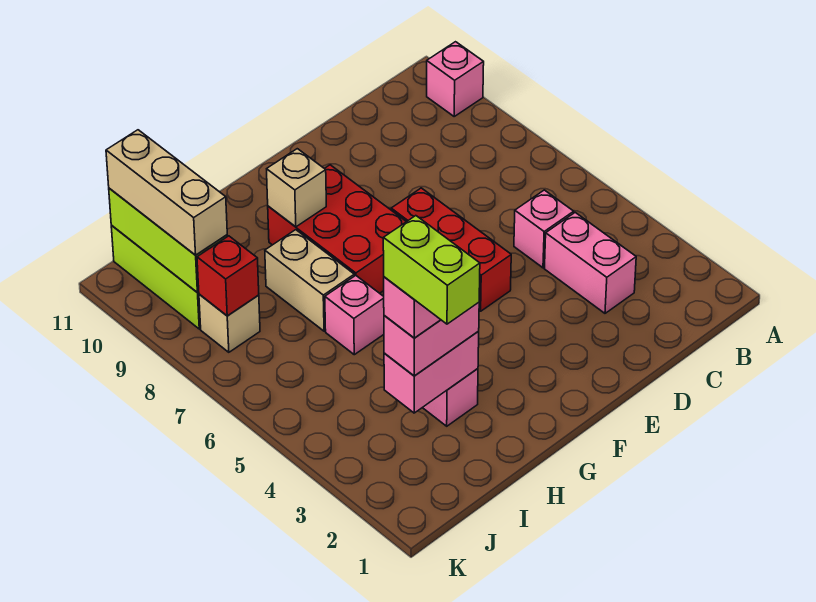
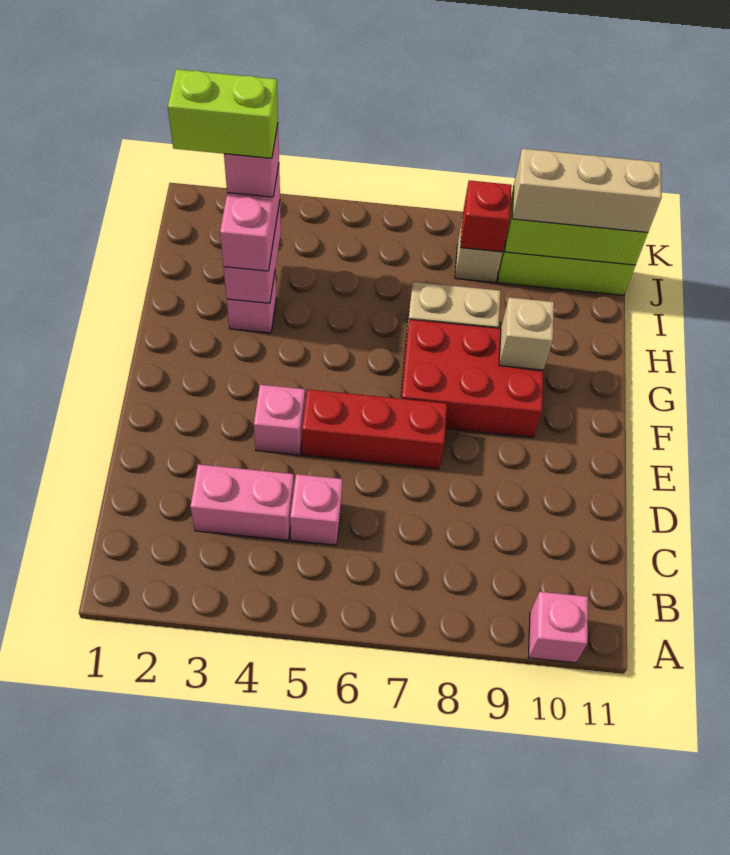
pink 1x1 brick [325,275,384,355] -> pink 1x1 brick moved to [254,385,305,455]

